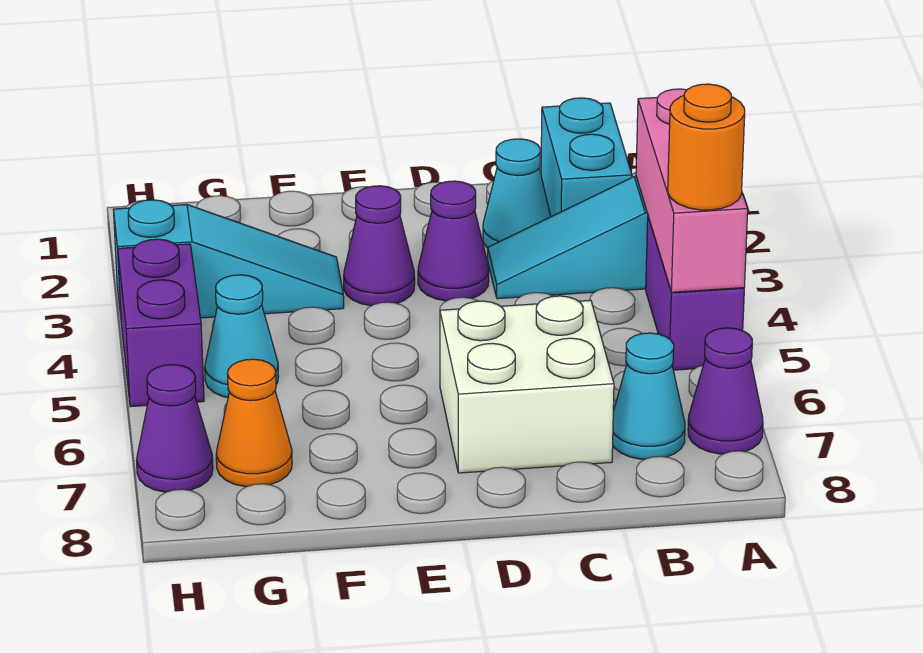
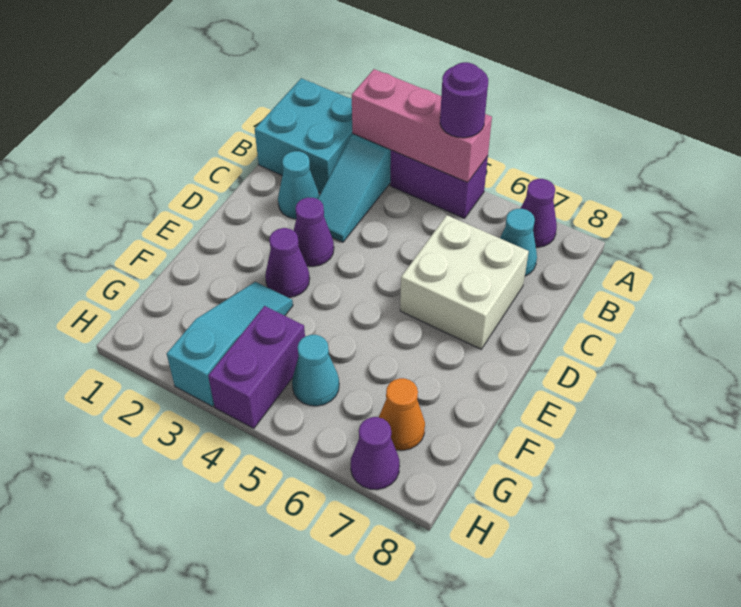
orange 1x1 round brick [668,84,745,210] -> purple 1x1 round brick [440,62,488,138]
cyan 1x2 brick [541,98,632,217] -> cyan 2x2 brick [255,78,353,193]
purple 1x2 brick [118,239,204,407] -> purple 1x2 brick turned to [208,306,305,428]

